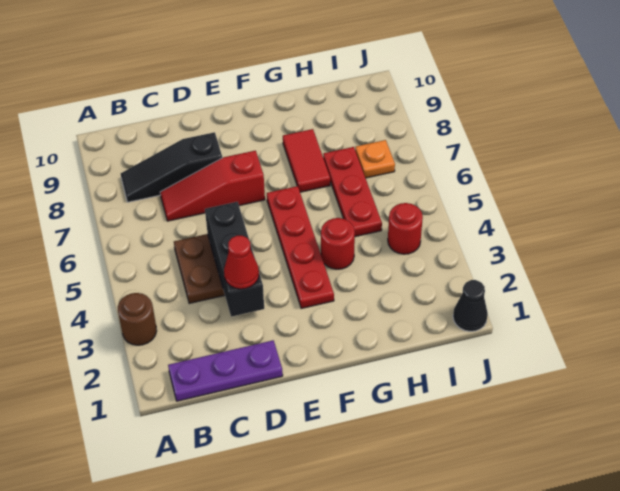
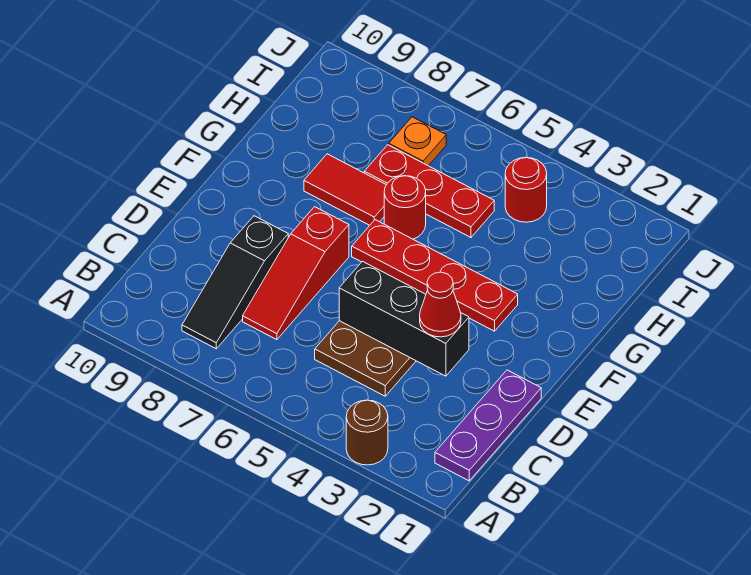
red 1x1 round brick [321,218,355,269] -> red 1x1 round brick moved to [384,176,426,239]
black 1x1 cone [453,280,488,331] -> none

